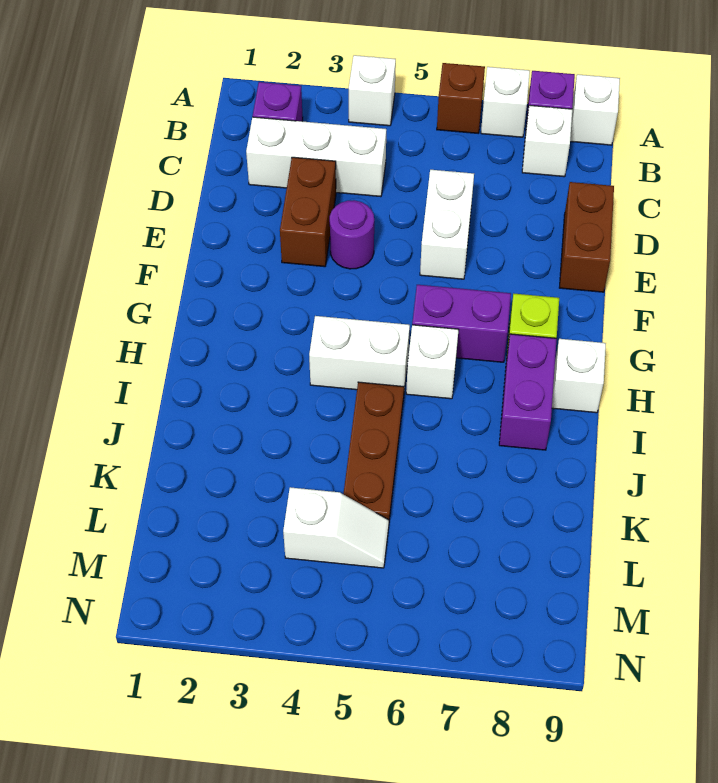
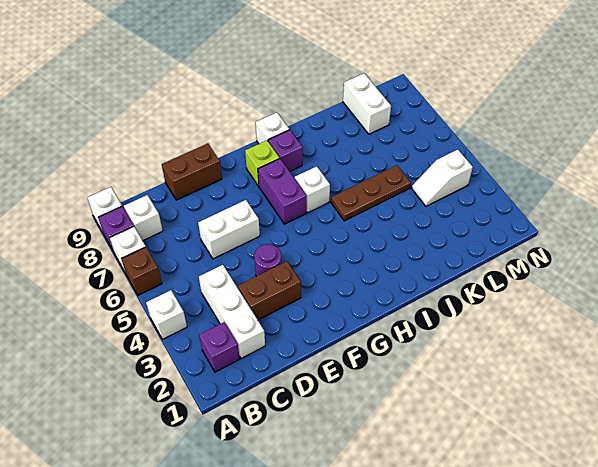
white 1x2 brick [309,316,410,390] -> white 1x2 brick moved to [343,73,391,134]
purple 1x2 brick [499,334,557,450] -> purple 1x1 brick [268,130,303,171]
white 1x2 slope [283,487,389,568] -> white 1x2 slope turned to [412,150,473,206]

